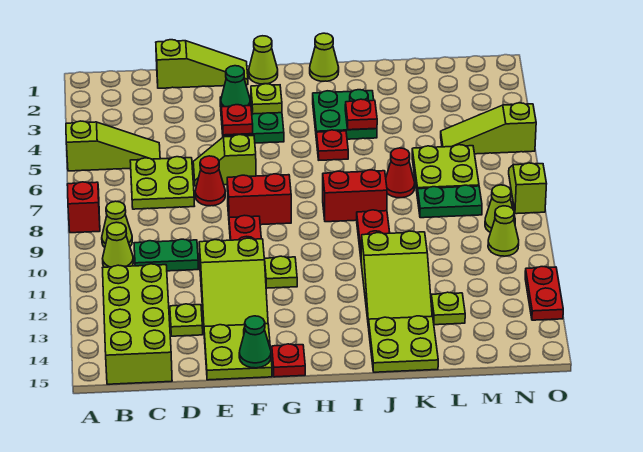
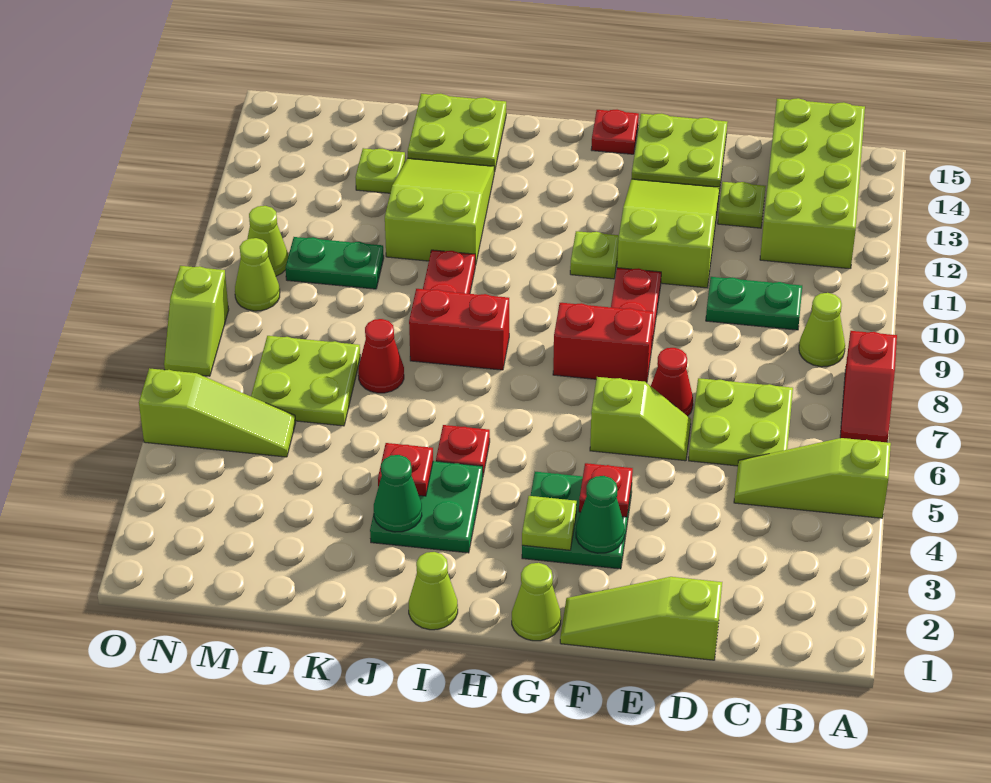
lime 1x1 cone [103,222,133,267] -> none
green 1x1 cone [239,316,271,368] -> green 1x1 cone moved to [374,455,422,532]
green 1x2 plate [417,185,482,218] -> green 1x2 plate moved to [285,237,384,289]
red 1x2 plate [525,267,563,320] -> none

